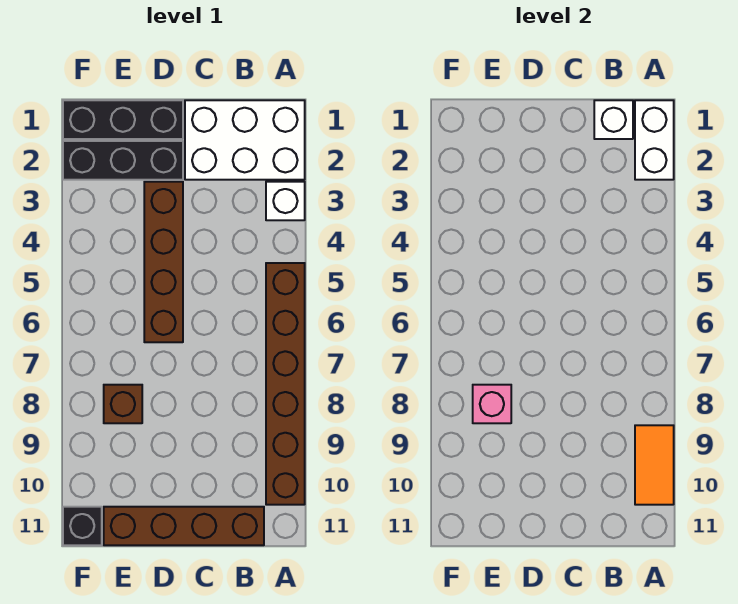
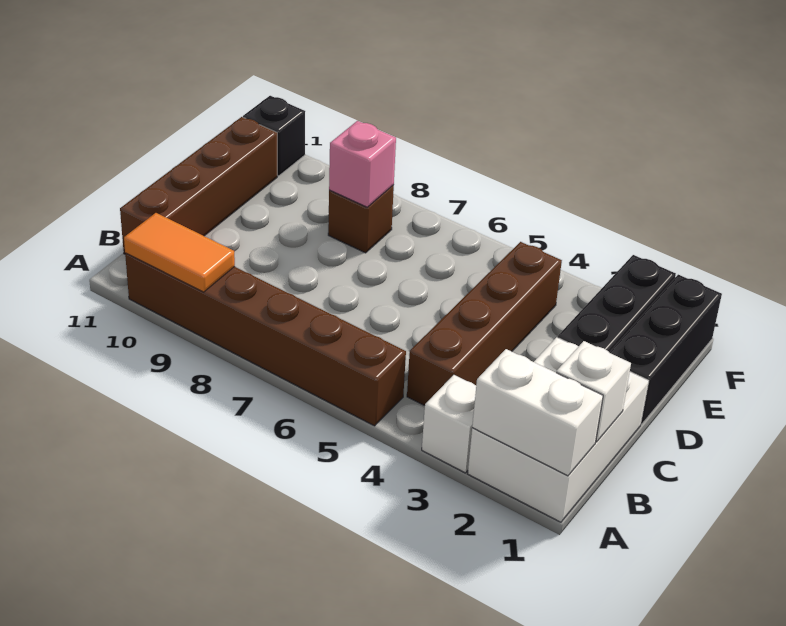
brown 1x4 brick [144,182,183,342] -> brown 1x4 brick turned to [407,242,562,406]

